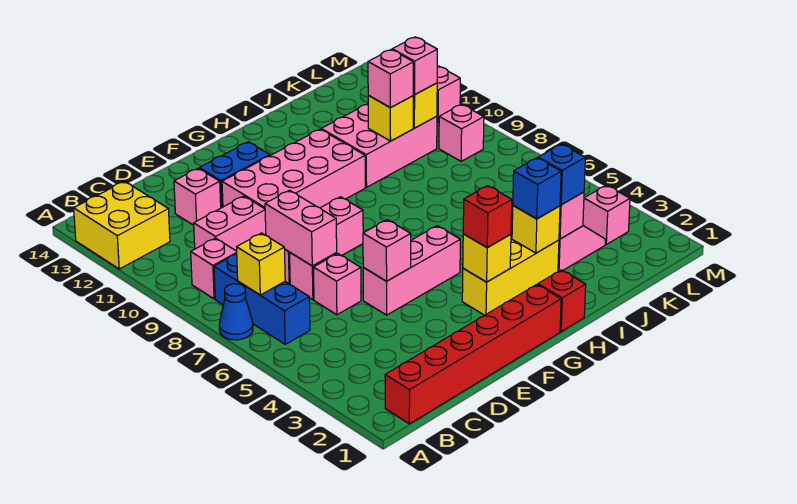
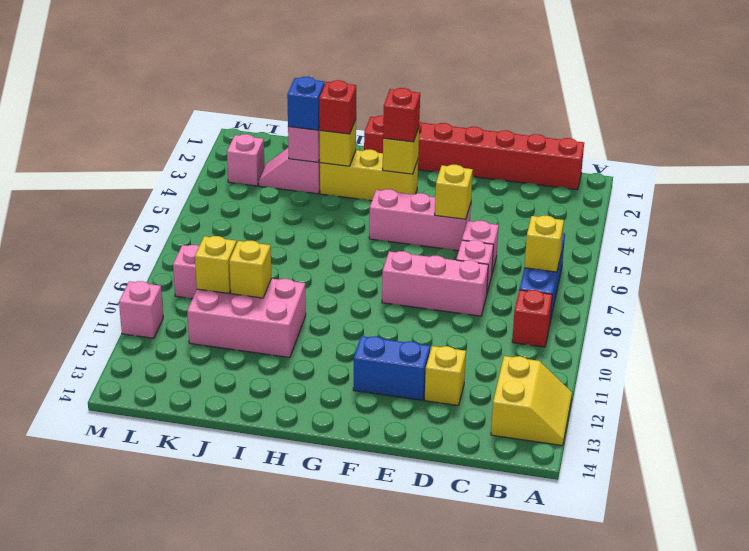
blue 1x1 cone [219,284,253,340] -> none
yellow 2x2 brick [74,181,170,269] -> yellow 2x2 slope [491,356,572,446]
pink 1x1 brick [191,238,237,299] -> red 1x1 brick [512,290,552,347]
pink 1x2 brick [194,196,266,251] -> none
pink 1x2 brick [265,190,337,266] -> none
pink 1x1 brick [174,168,221,225] -> yellow 1x1 brick [425,346,466,405]
pink 1x1 brick [363,220,411,281] -> yellow 1x1 brick [435,165,473,219]
pink 2x4 brick [222,129,365,209] -> none
blue 1x1 brick [513,158,561,219] -> red 1x1 brick [319,80,356,134]
pink 1x1 brick [368,50,414,108] -> none
pink 1x1 brick [392,37,437,95] -> none

